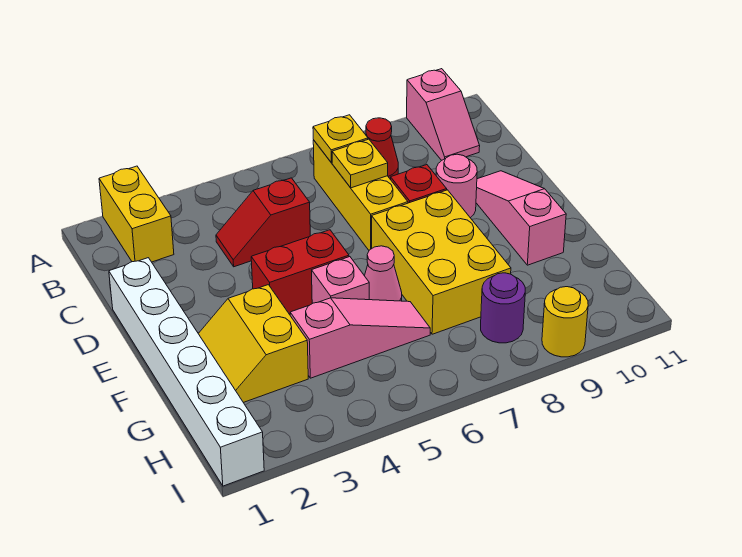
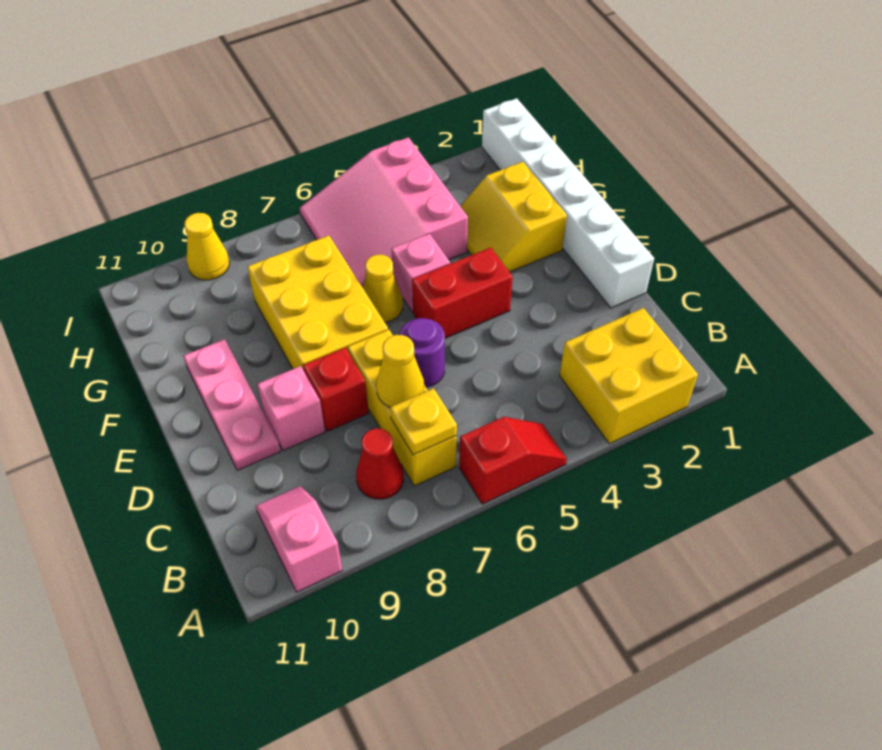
yellow 1x2 brick [99,166,174,262] -> yellow 2x2 brick [560,308,698,444]
red 1x2 slope [216,178,310,267] -> red 1x2 slope moved to [459,417,567,504]
yellow 1x1 plate [332,139,388,188] -> yellow 1x1 cone [376,335,424,407]
pink 1x1 round brick [436,154,477,218] -> pink 1x1 brick [257,366,325,451]
pink 1x3 slope [476,171,566,265] -> pink 1x3 plate [183,339,281,470]
yellow 2x2 slope [198,285,308,403] -> yellow 2x2 slope turned to [460,162,567,272]
pink 1x1 cone [365,246,402,301] -> yellow 1x1 cone [363,255,403,322]
pink 1x3 slope [290,298,430,378] -> pink 3x3 slope [300,137,468,288]
purple 1x1 round brick [481,273,525,343] -> purple 1x1 round brick moved to [399,318,445,387]
yellow 1x1 round brick [542,287,588,357] -> yellow 1x1 cone [184,213,229,280]

